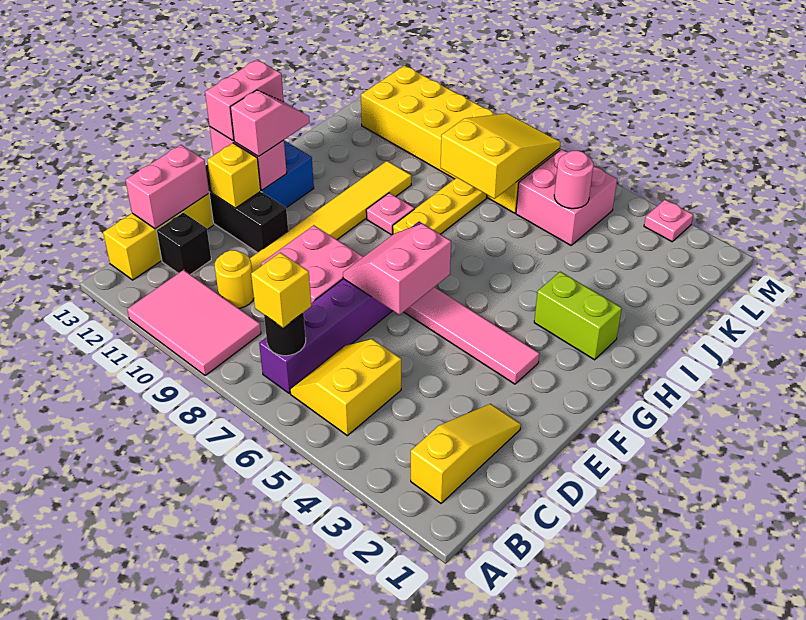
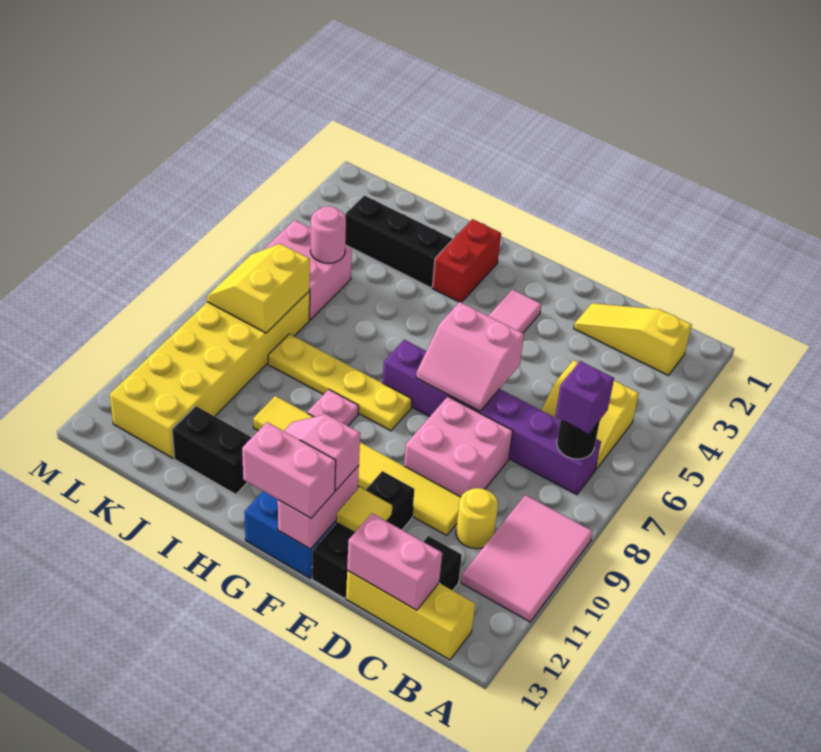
yellow 1x1 brick [251,253,311,328] -> purple 1x1 brick [555,361,614,434]
yellow 1x1 brick [207,143,261,208] -> yellow 1x1 tile [337,487,392,533]
lime 1x2 brick [534,272,622,360] -> red 1x2 brick [432,219,501,303]
yellow 1x3 plate [393,178,487,234] -> yellow 1x4 plate [268,334,412,431]
none -> black 1x3 brick [345,196,452,288]
none -> black 1x2 brick [172,406,252,494]
yellow 2x3 slope [441,113,561,199] -> yellow 2x2 slope [207,244,310,333]
pink 1x1 plate [644,200,693,242] -> none

